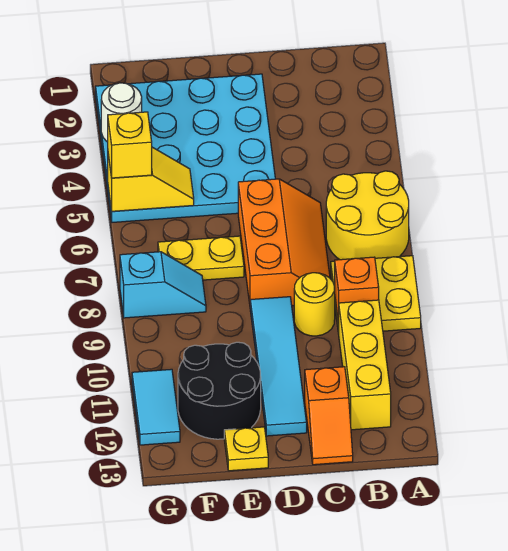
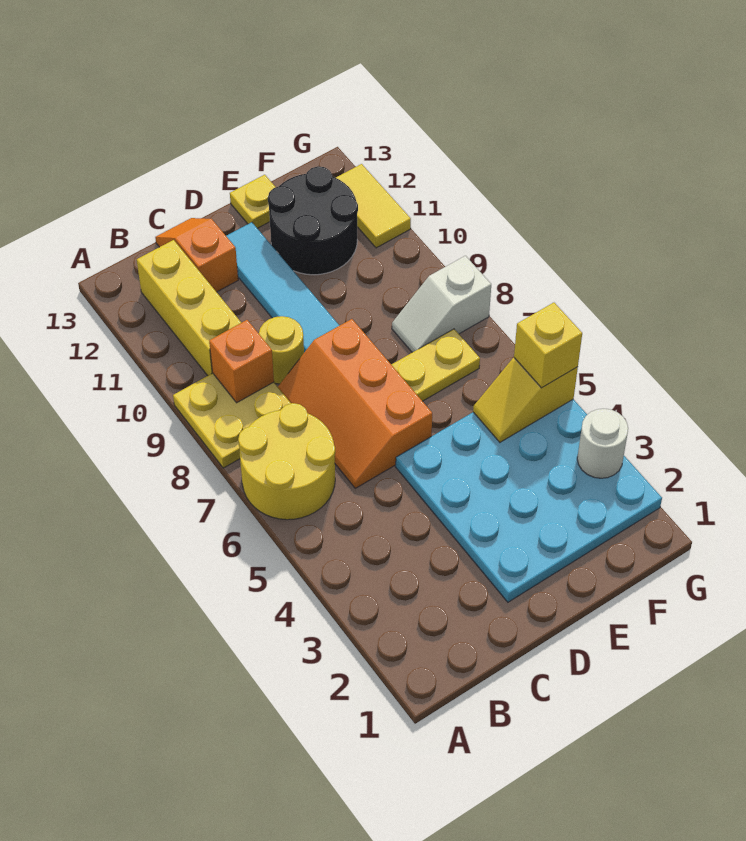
cyan 1x2 slope [120,252,206,318] -> white 1x2 slope [392,256,491,352]
cyan 1x2 tile [132,369,180,445] -> yellow 1x2 tile [336,164,411,248]

